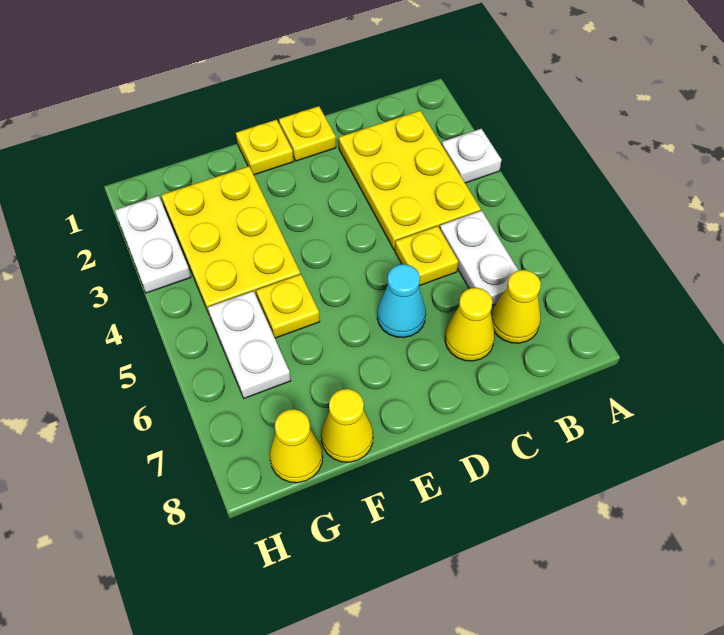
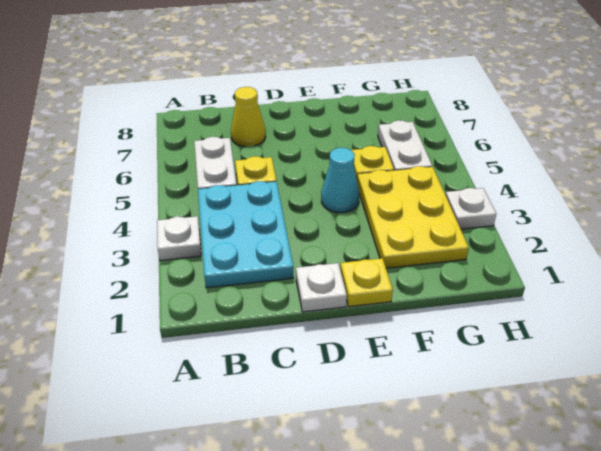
yellow 2x3 plate [339,111,481,250] -> cyan 2x3 plate [198,181,294,288]
yellow 1x1 cone [491,270,541,343] -> none
yellow 1x1 plate [279,106,336,161] -> white 1x1 plate [296,263,347,312]
cyan 1x1 cone [377,264,426,338] -> cyan 1x1 cone moved to [321,148,359,212]
yellow 1x1 cone [321,389,373,462] -> none
yellow 1x1 cone [270,409,323,483] -> none
white 1x2 plate [115,196,191,293] -> white 1x1 plate [446,188,496,229]

